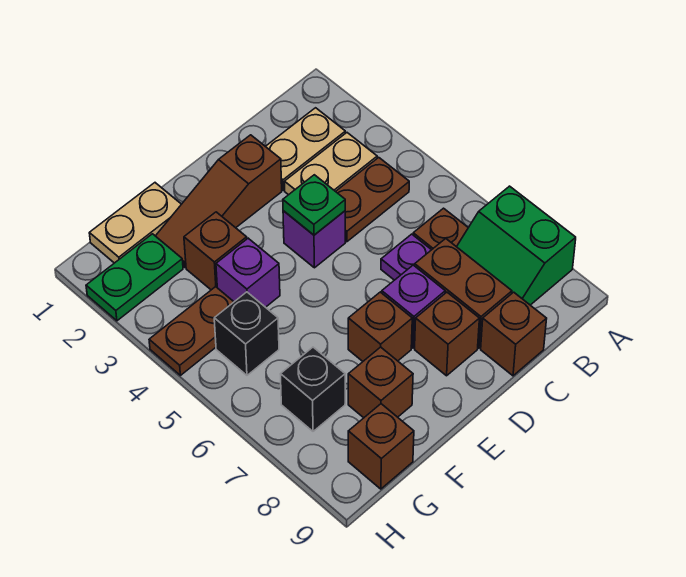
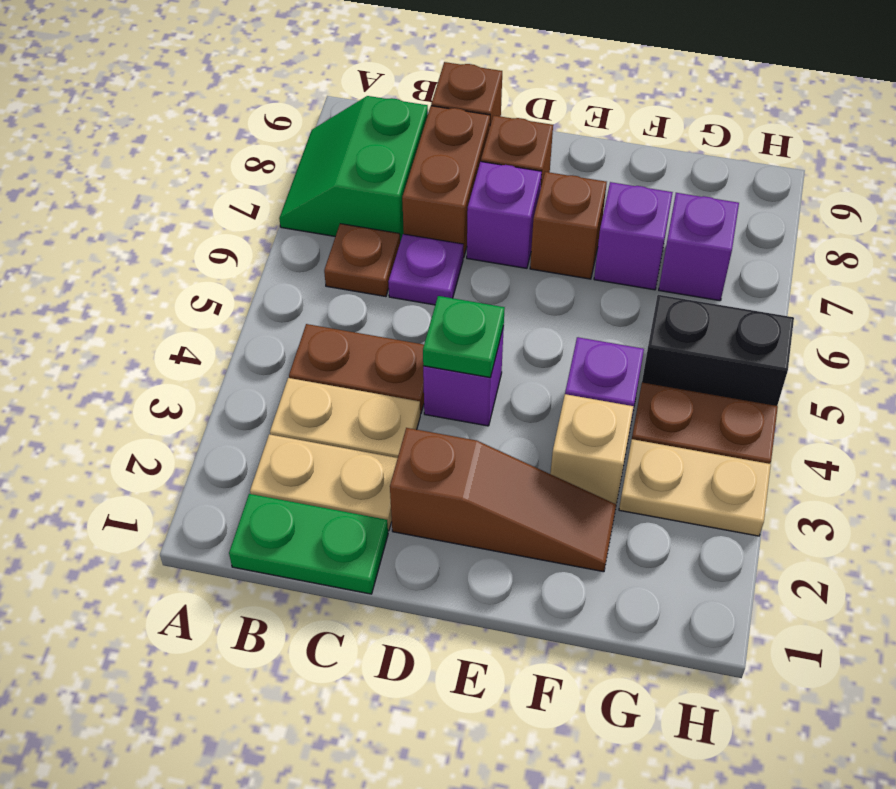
green 2x2 slope [457,186,576,305] -> green 2x2 slope turned to [279,96,428,242]
tan 1x2 plate [89,183,181,263] -> tan 1x2 plate moved to [619,439,771,536]
brown 1x1 brick [184,212,247,290] -> tan 1x1 brick [550,394,634,504]
none -> purple 1x1 brick [594,182,673,290]
brown 1x1 brick [348,347,413,418] -> none
green 1x2 plate [86,234,183,321] -> green 1x2 plate moved to [229,494,388,594]
black 1x1 brick [214,292,279,375] -> black 1x2 brick [642,295,794,406]
black 1x1 brick [281,347,345,431] -> purple 1x1 brick [659,193,739,301]
brown 1x1 brick [348,404,414,489] -> none

